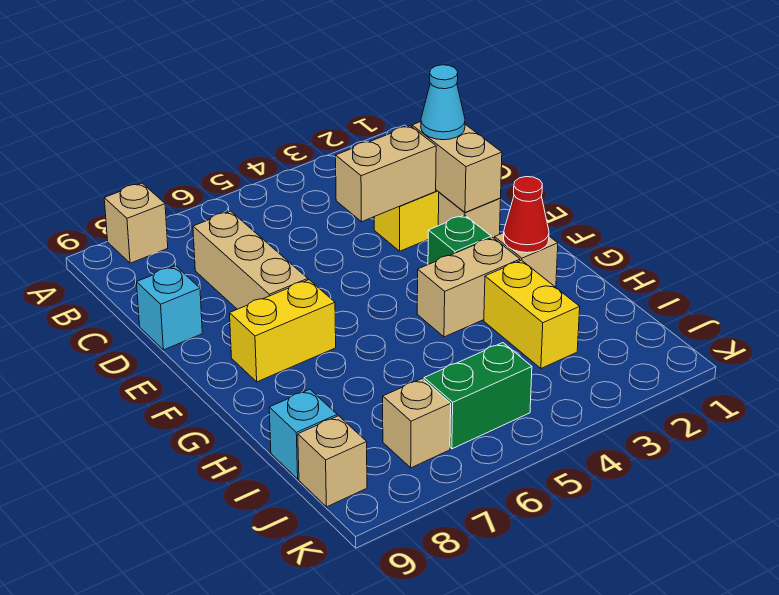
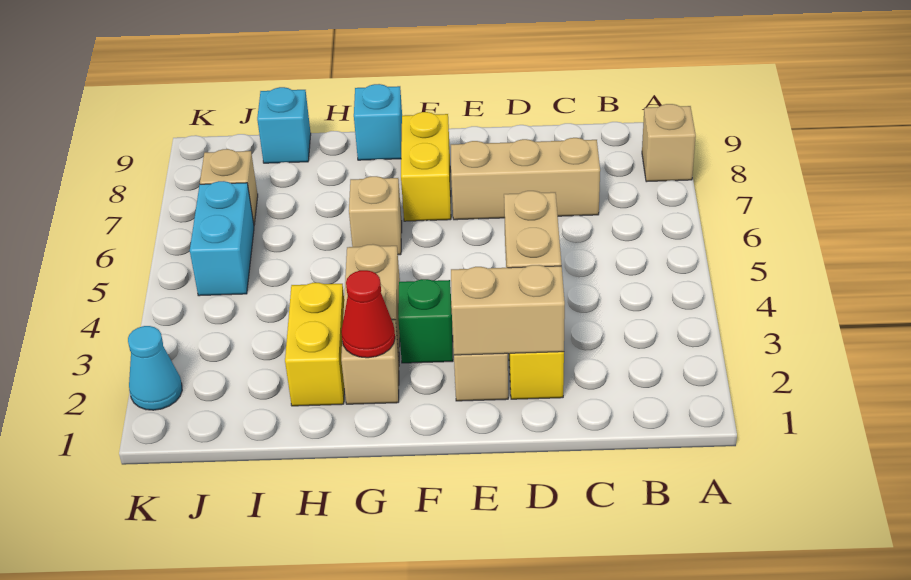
cyan 1x1 cone [421,65,465,140] -> cyan 1x1 cone moved to [128,326,182,410]
cyan 1x1 brick [137,266,202,350] -> cyan 1x1 brick moved to [354,84,402,160]
yellow 1x2 brick [484,260,580,368] -> yellow 1x2 brick turned to [285,283,344,406]
green 1x2 brick [424,343,532,449] -> cyan 1x2 brick [190,181,254,296]
tan 1x1 brick [298,416,367,507] -> tan 1x1 brick moved to [349,176,402,255]

